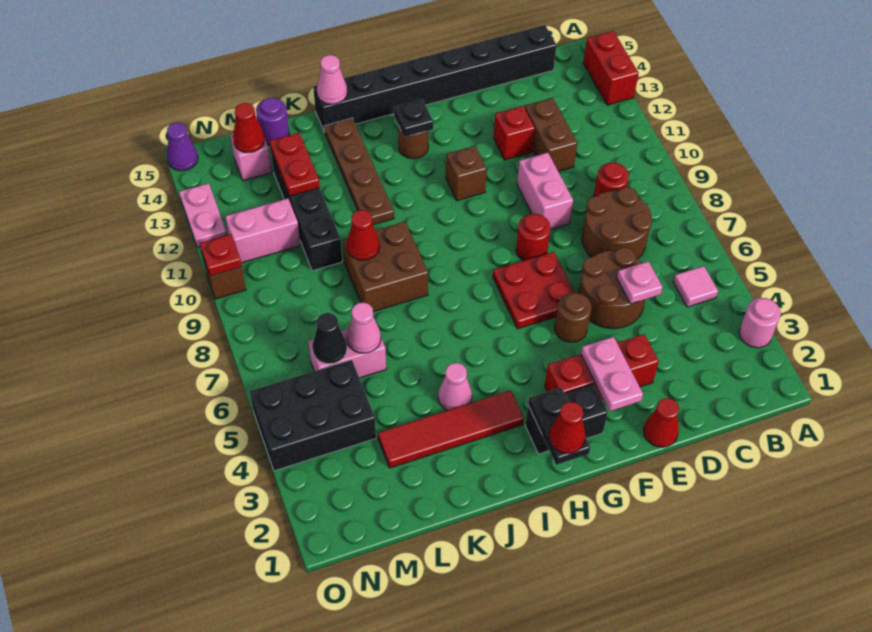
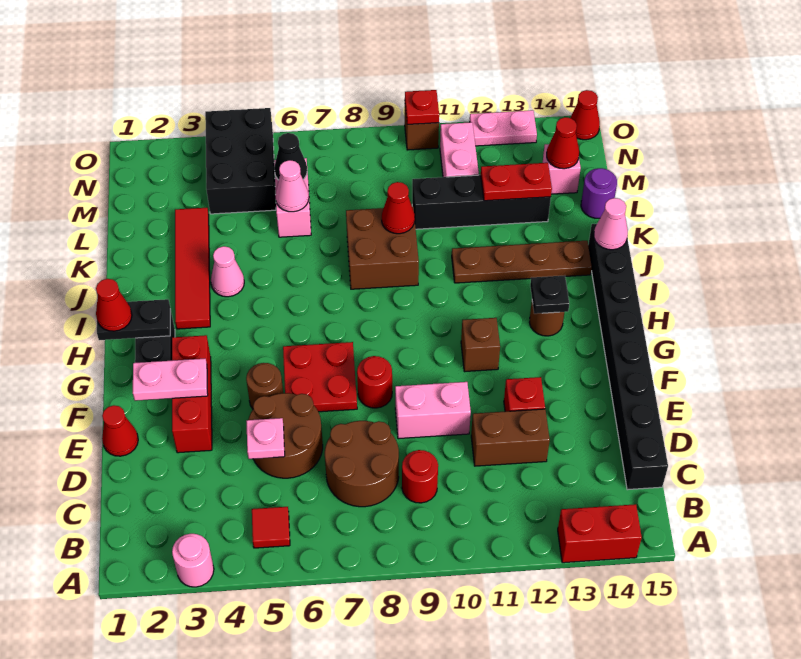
pink 1x1 tile [673,266,718,307] -> red 1x1 tile [252,507,290,548]
purple 1x1 cone [167,123,198,171] -> red 1x1 cone [571,90,600,140]

